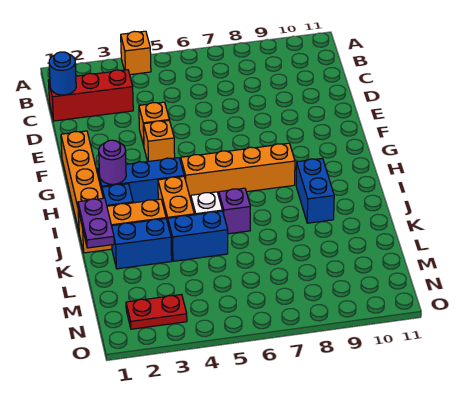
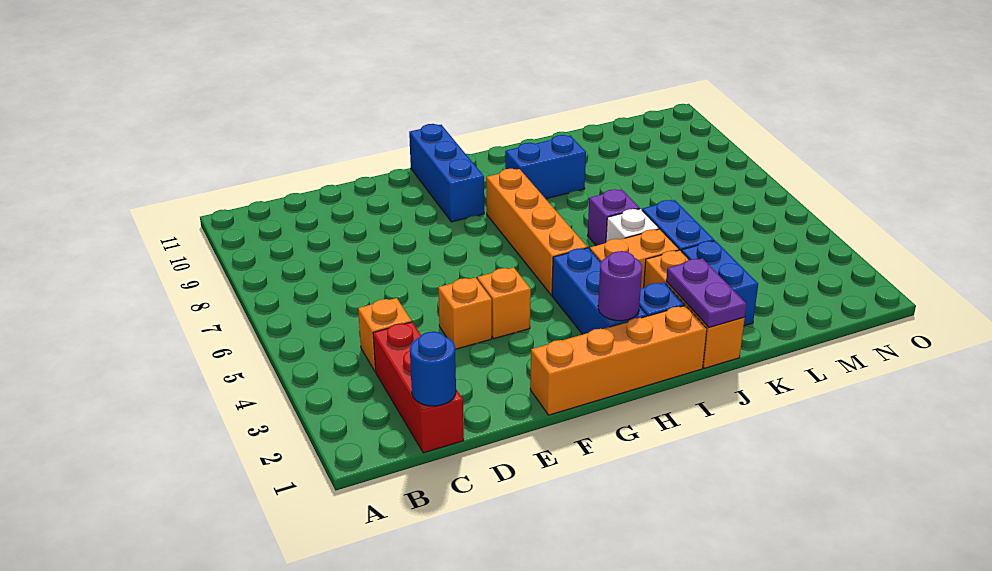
orange 1x1 brick [121,31,151,75] -> orange 1x1 brick moved to [358,298,412,372]
none -> blue 1x3 brick [409,124,484,222]
purple 1x2 plate [78,198,114,248] -> purple 1x2 plate turned to [666,258,746,327]
red 1x2 plate [126,295,187,329] -> none

